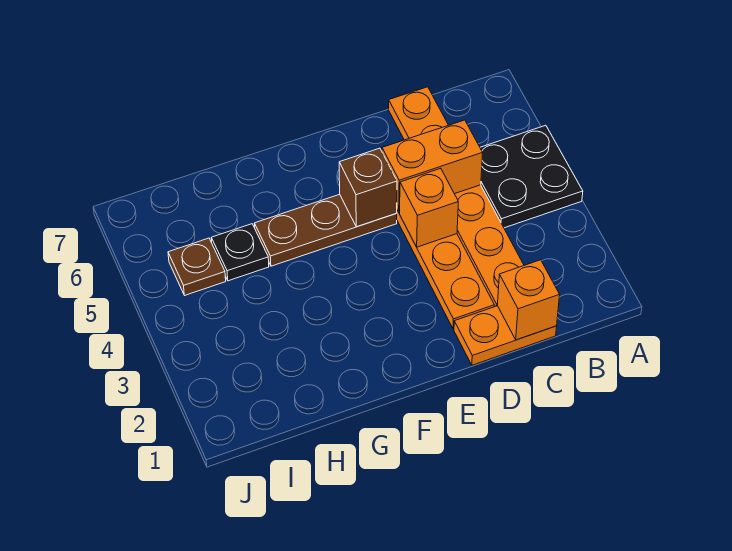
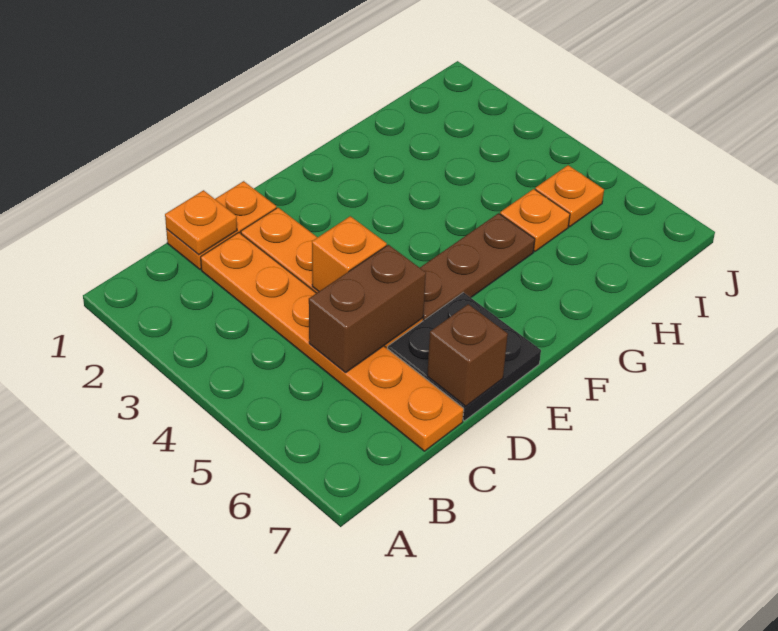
black 2x2 plate [480,125,583,228] -> black 2x2 plate moved to [388,292,541,421]
orange 1x1 brick [497,260,560,340] -> orange 1x1 plate [165,190,237,255]
orange 1x2 brick [382,120,483,212] -> brown 1x2 brick [309,245,426,373]
brown 1x1 brick [339,148,397,227] -> brown 1x1 brick moved to [427,304,508,406]
black 1x1 plate [211,224,269,281] -> orange 1x1 plate [500,189,570,252]
brown 1x1 plate [168,238,226,295] -> orange 1x1 plate [535,165,604,227]

